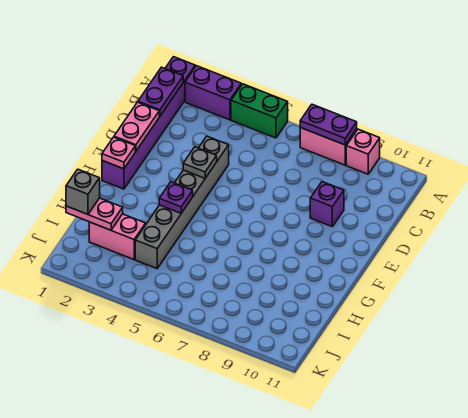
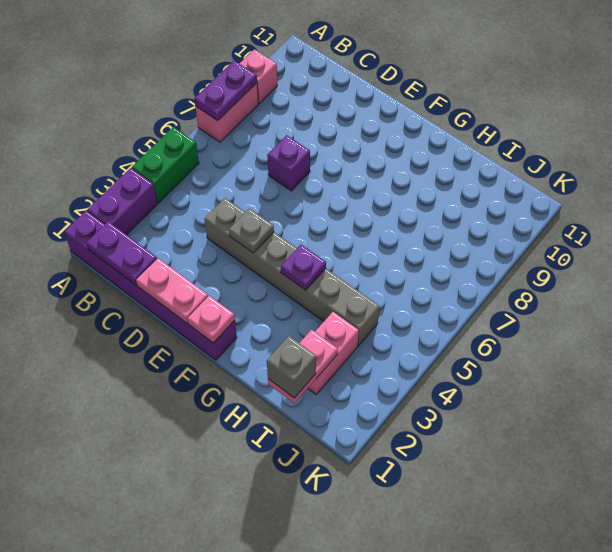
purple 1x1 brick [310,182,344,226] -> purple 1x1 brick moved to [267,135,310,191]

